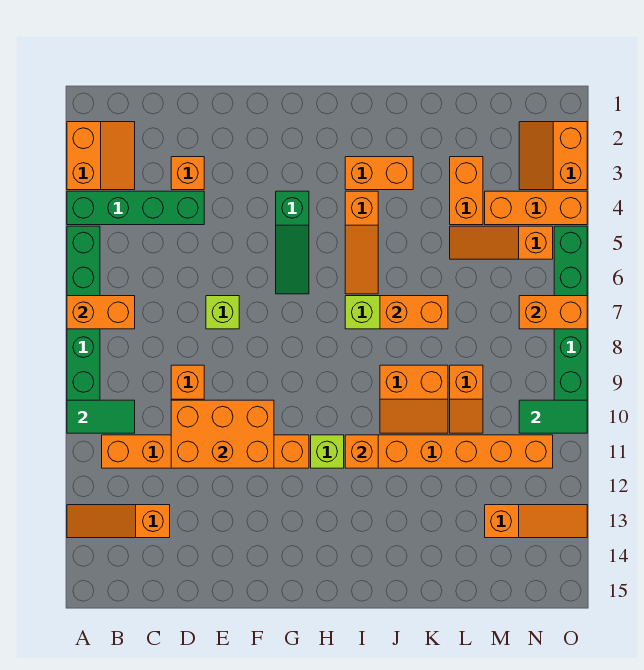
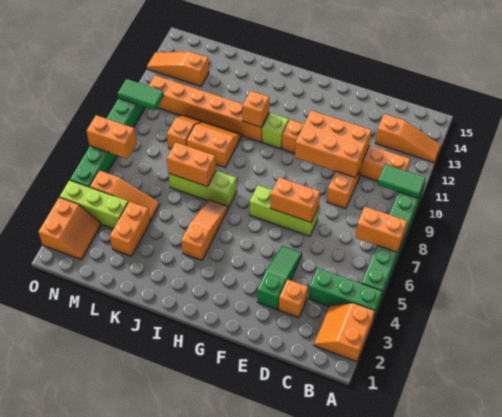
green 1x4 brick [67,191,204,225] -> green 1x3 brick [308,268,382,320]
lime 1x1 brick [206,296,239,329] -> lime 1x3 brick [249,185,319,236]
green 1x3 slope [276,191,309,294] -> green 1x3 slope moved to [257,246,302,310]
orange 1x2 brick [345,157,413,190] -> orange 1x2 brick moved to [270,177,320,222]
orange 1x3 brick [485,191,587,225] -> lime 1x3 brick [60,180,128,229]

